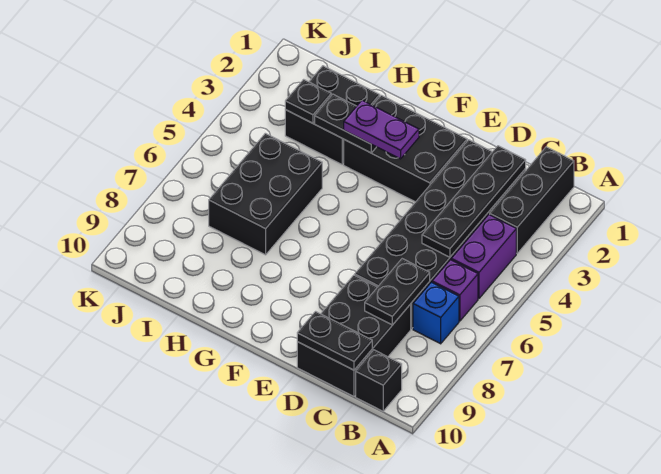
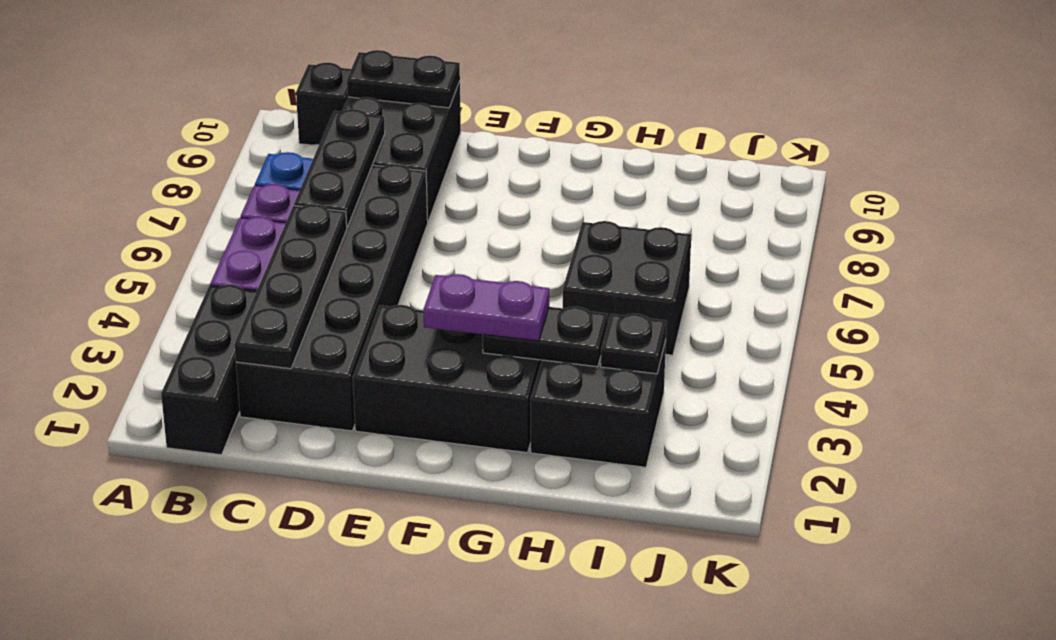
black 1x2 plate [365,259,430,325] -> black 1x3 plate [294,109,385,227]
black 2x3 brick [209,133,322,255] -> black 2x2 brick [563,221,691,355]

